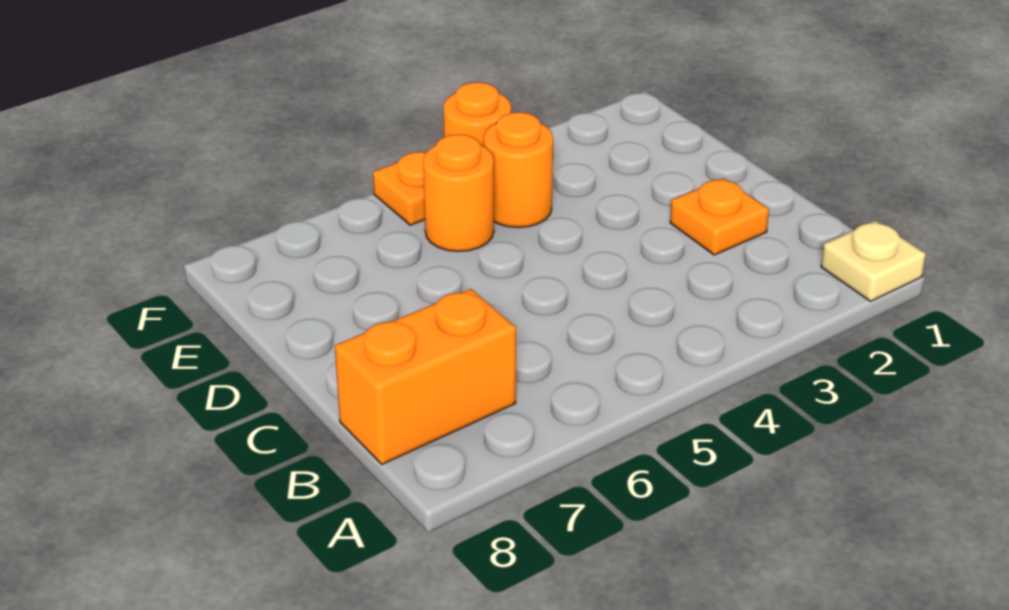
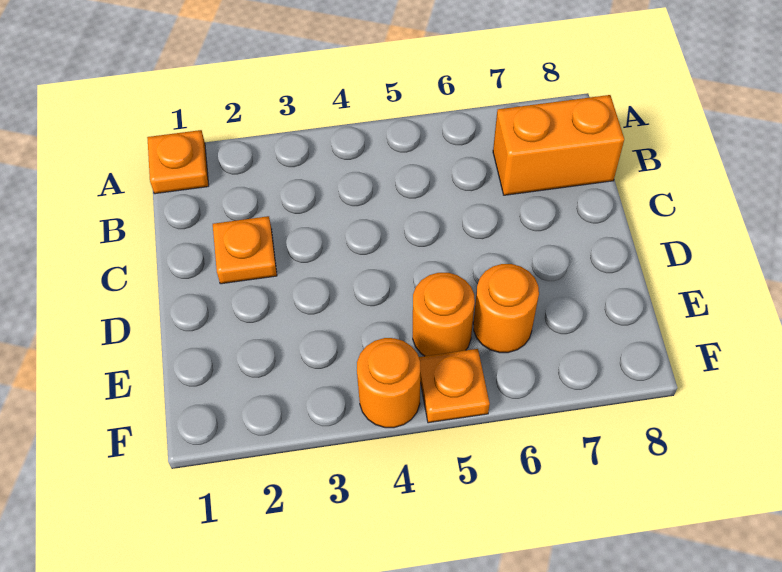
tan 1x1 plate [821,221,926,301] -> orange 1x1 plate [147,130,209,194]
orange 1x1 round brick [484,112,553,228] -> orange 1x1 round brick moved to [473,264,539,353]

